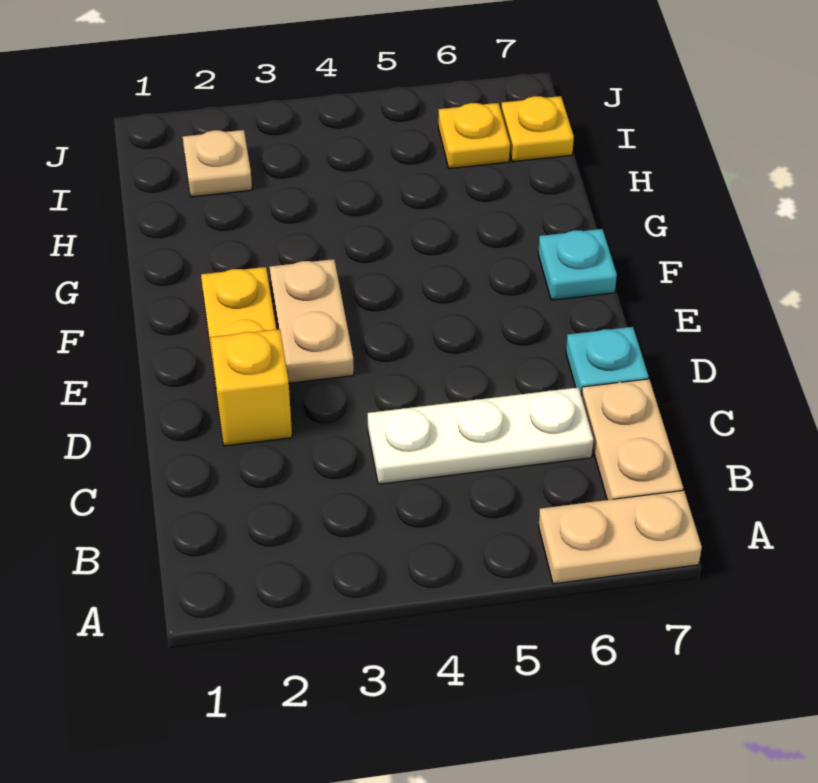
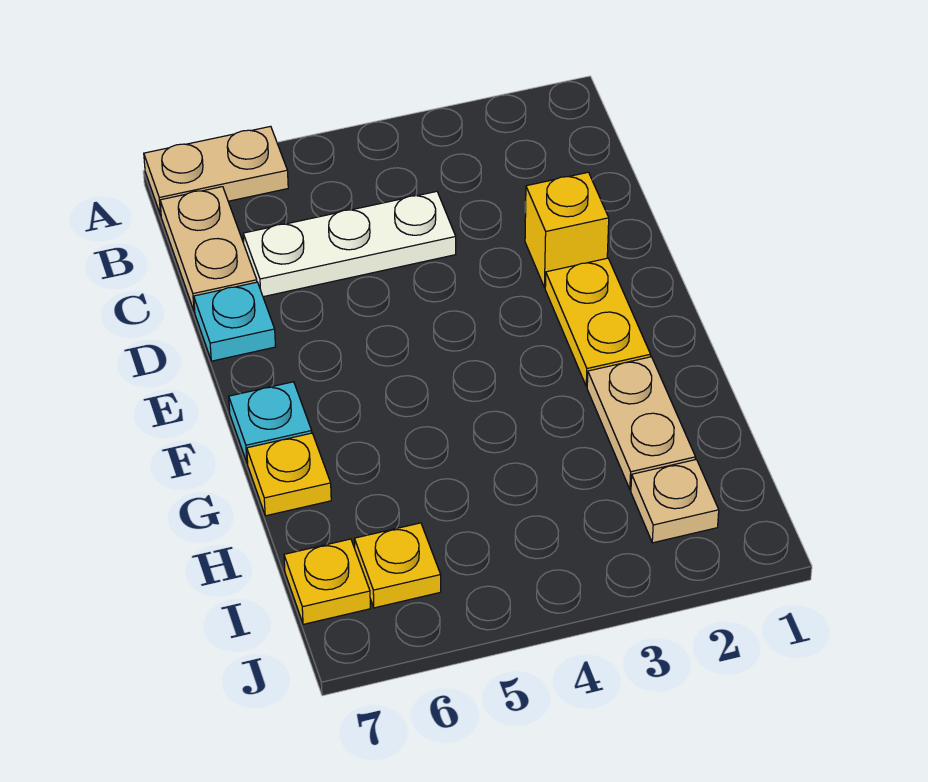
tan 1x2 plate [270,259,354,383] -> tan 1x2 plate moved to [587,357,696,490]
none -> yellow 1x1 plate [247,433,331,516]

